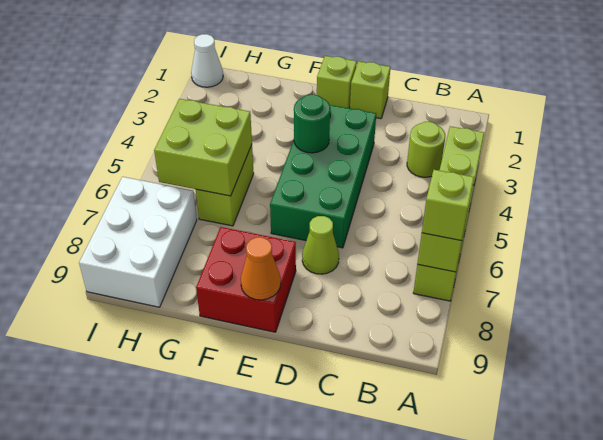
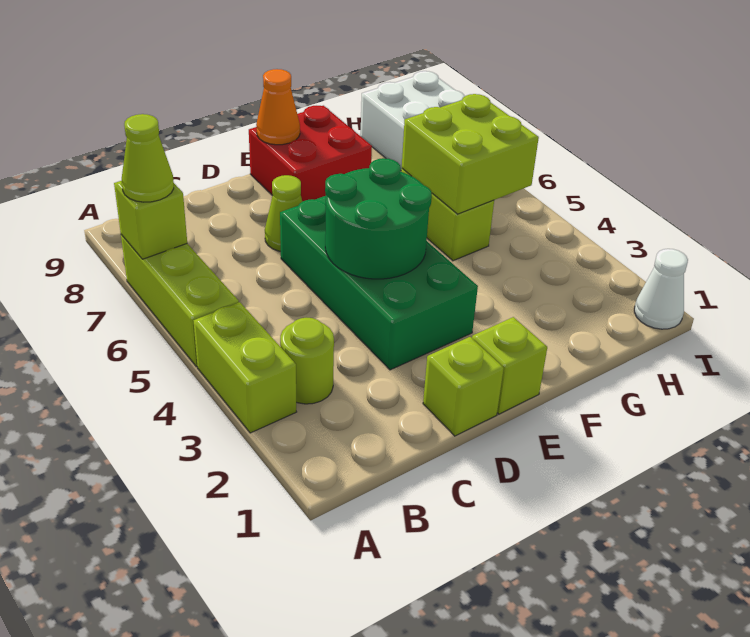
lime 1x1 brick [422,170,474,241] -> lime 1x1 cone [122,114,174,202]
green 1x1 round brick [294,95,330,153] -> green 2x2 round brick [325,158,432,279]

